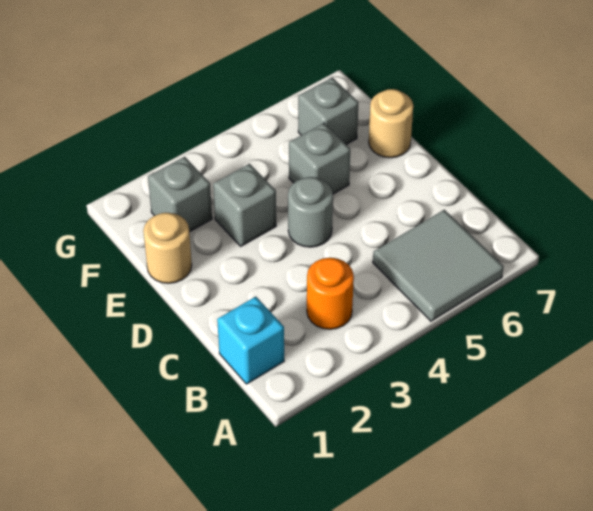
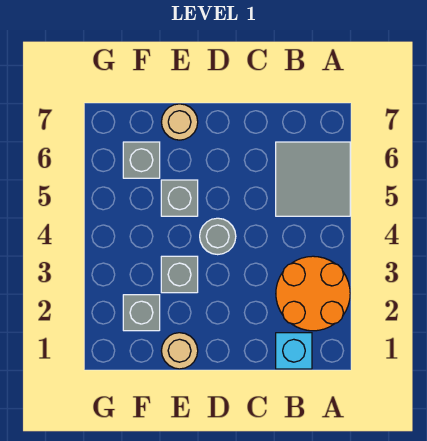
orange 1x1 round brick [307,258,354,329] -> orange 2x2 round brick [276,256,350,331]

